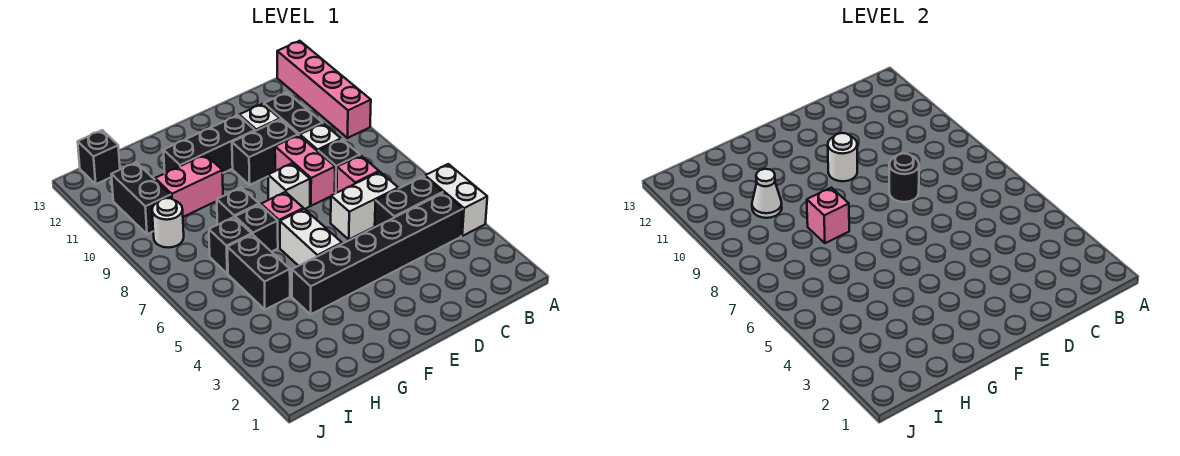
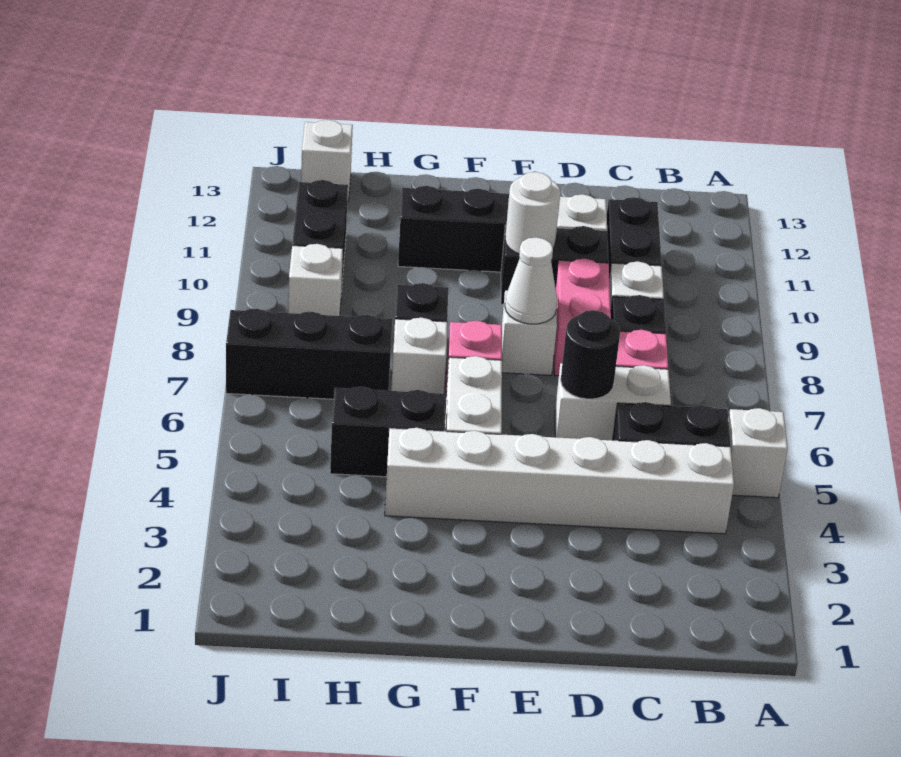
white 1x2 brick [425,164,487,236] -> white 1x1 brick [728,408,788,498]
pink 1x4 brick [277,41,371,138] -> none
black 1x6 brick [292,193,463,314] -> white 1x6 brick [385,428,734,534]
black 1x1 round brick [889,153,919,202] -> black 1x1 round brick moved to [561,310,620,399]
black 1x1 brick [235,204,278,252] -> white 1x1 brick [391,318,447,394]
pink 1x1 brick [807,188,849,243] -> none
pink 1x2 brick [155,155,223,217] -> none
black 1x2 brick [227,234,290,310] -> black 1x2 brick turned to [330,387,445,477]
black 1x1 brick [209,217,252,274] -> black 1x3 brick [226,309,392,399]
white 1x1 cone [752,169,782,218] -> white 1x1 cone moved to [505,237,557,324]
white 1x1 round brick [152,198,184,248] -> white 1x1 brick [288,244,343,316]
black 1x1 brick [78,130,120,184] -> white 1x1 brick [301,120,353,201]

